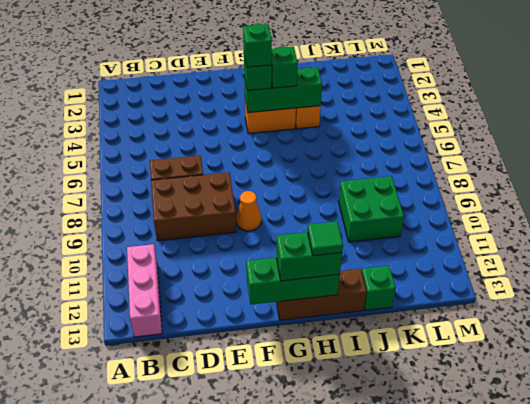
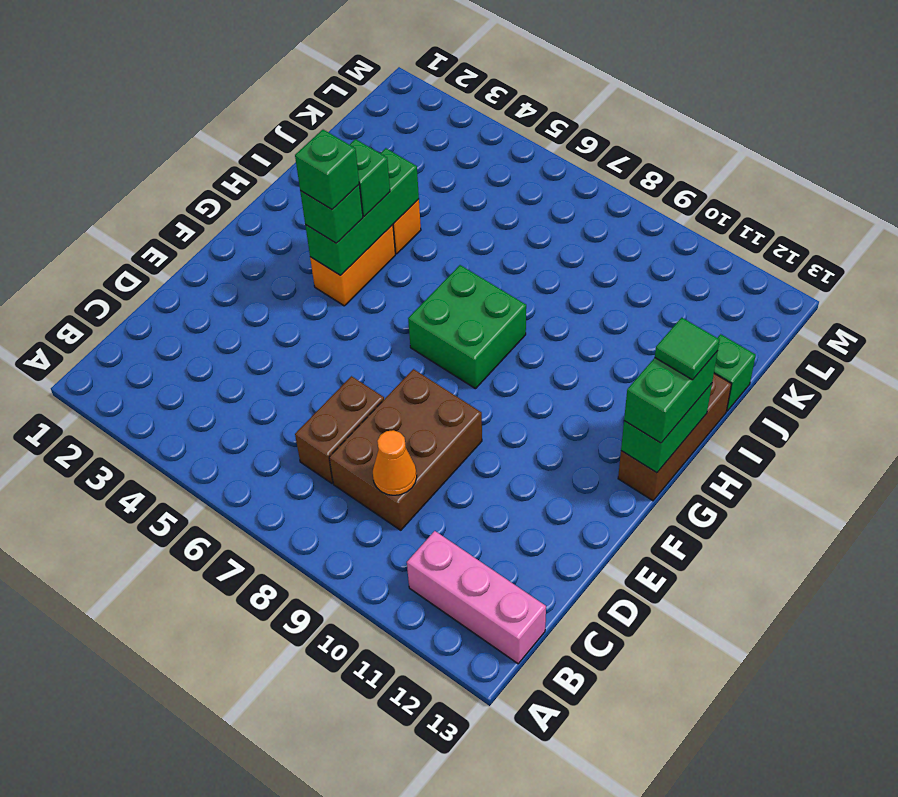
orange 1x1 cone [236,191,261,231] -> orange 1x1 cone moved to [373,430,417,495]
green 1x3 brick [246,258,340,304] -> green 1x2 brick [621,383,712,473]
green 2x2 brick [339,176,404,242] -> green 2x2 brick moved to [408,265,526,389]

